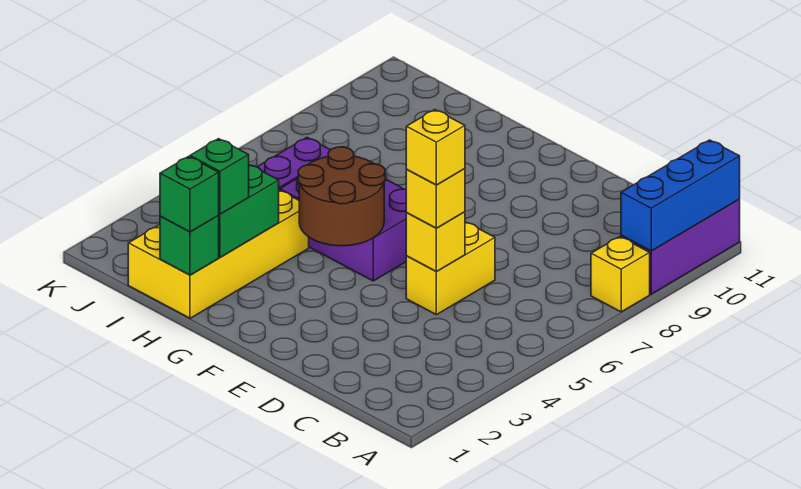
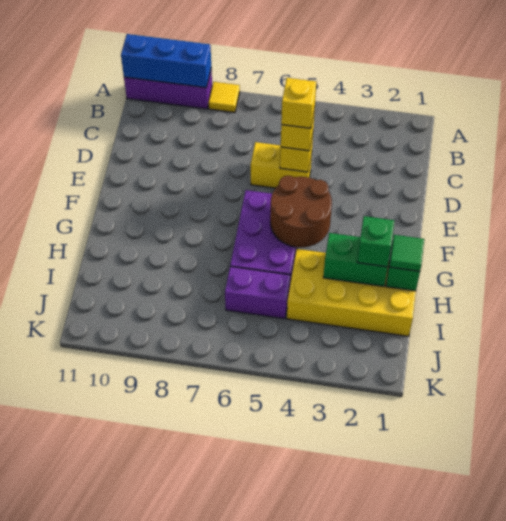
yellow 1x1 brick [591,236,650,312] -> yellow 1x1 tile [209,82,240,112]
green 1x1 brick [160,156,219,232] -> green 1x1 tile [389,235,424,271]

